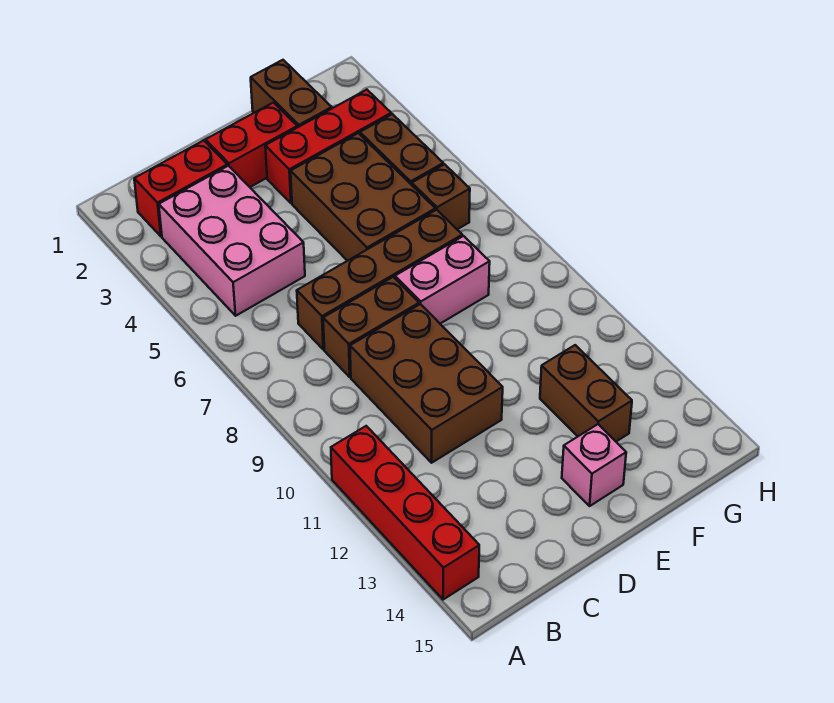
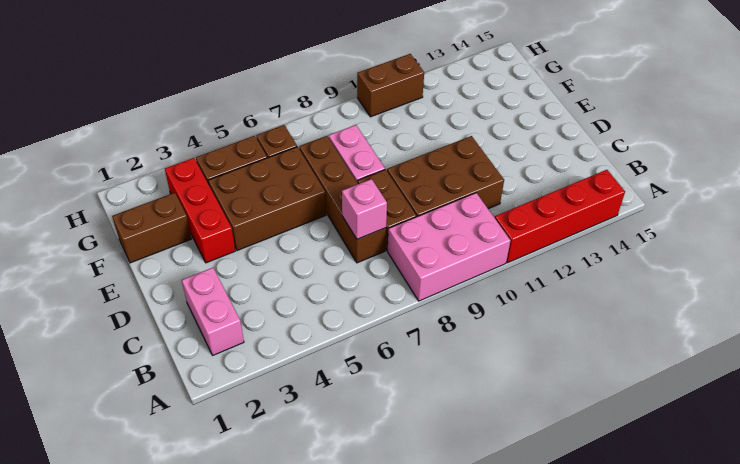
red 1x2 brick [134,140,227,236] -> pink 1x2 brick [182,268,244,355]
pink 2x3 brick [159,166,305,316] -> pink 2x3 brick moved to [387,193,510,301]
red 1x2 brick [206,103,297,187] -> none
pink 1x1 brick [562,424,626,506] -> pink 1x1 brick moved to [342,179,387,239]
brown 1x2 brick [540,345,632,441] -> brown 1x2 brick moved to [357,54,424,117]

